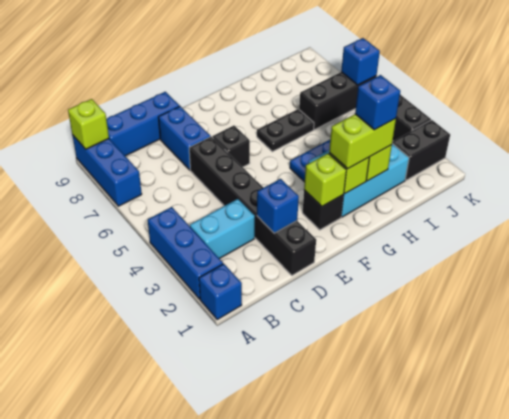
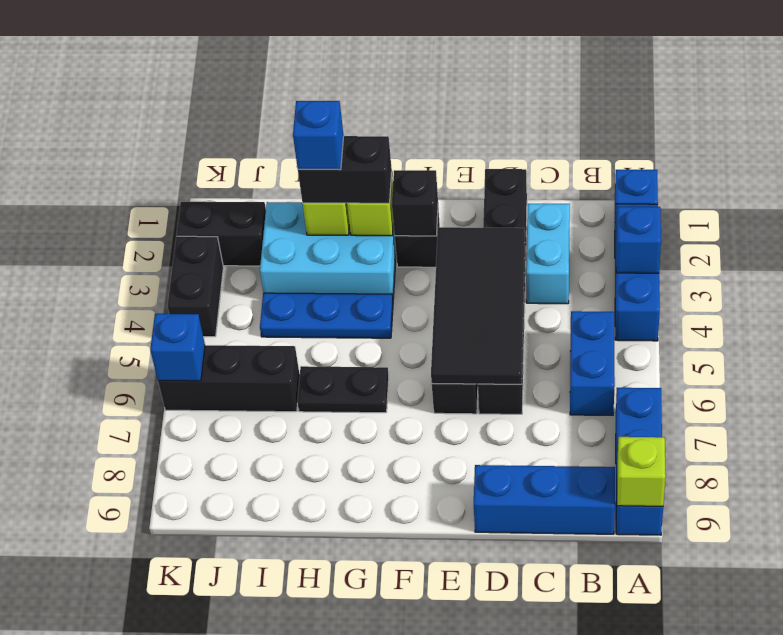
cyan 1x2 brick [190,199,255,259] -> cyan 1x2 brick turned to [526,204,570,304]
blue 1x1 brick [257,179,299,233] -> blue 1x1 brick moved to [616,207,661,273]
none -> black 2x4 tile [431,227,525,384]
blue 1x2 brick [158,106,211,170] -> blue 1x2 brick moved to [570,311,615,415]
lime 1x1 brick [304,154,346,206] -> black 1x1 brick [392,170,438,236]
lime 1x2 brick [329,114,396,169] -> black 1x2 brick [298,136,392,203]

